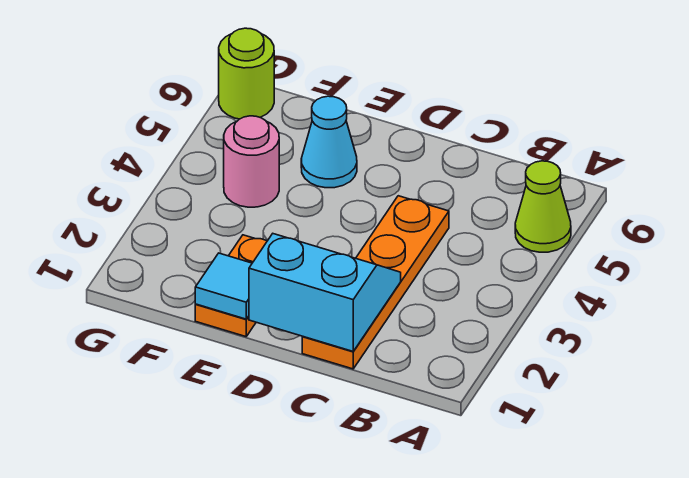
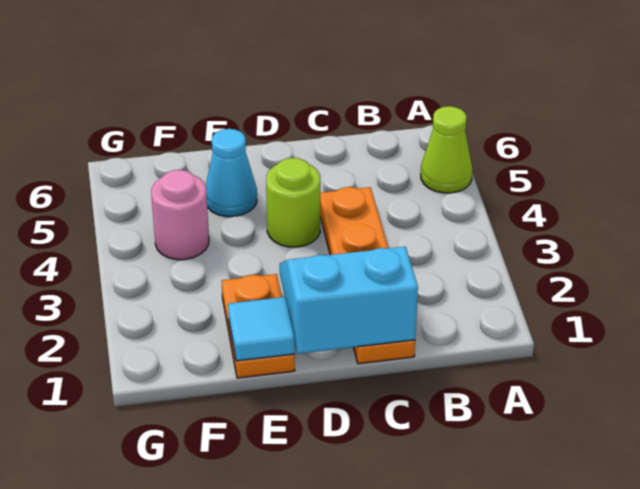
lime 1x1 round brick [219,28,274,119] -> lime 1x1 round brick moved to [266,158,320,247]

